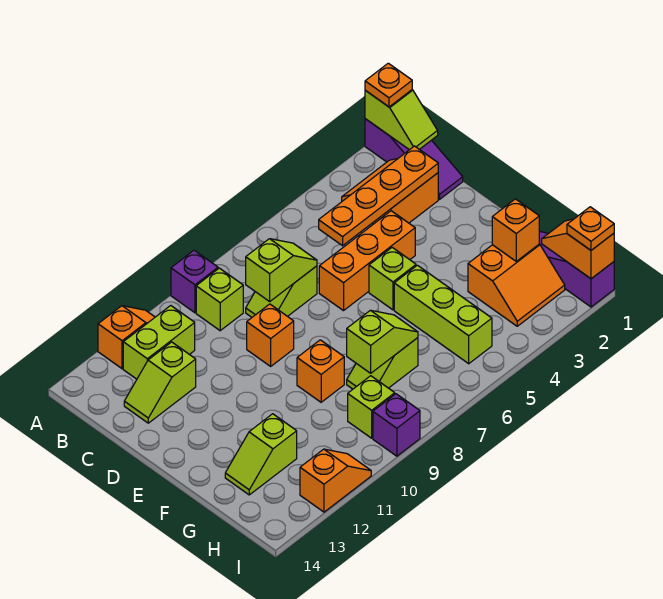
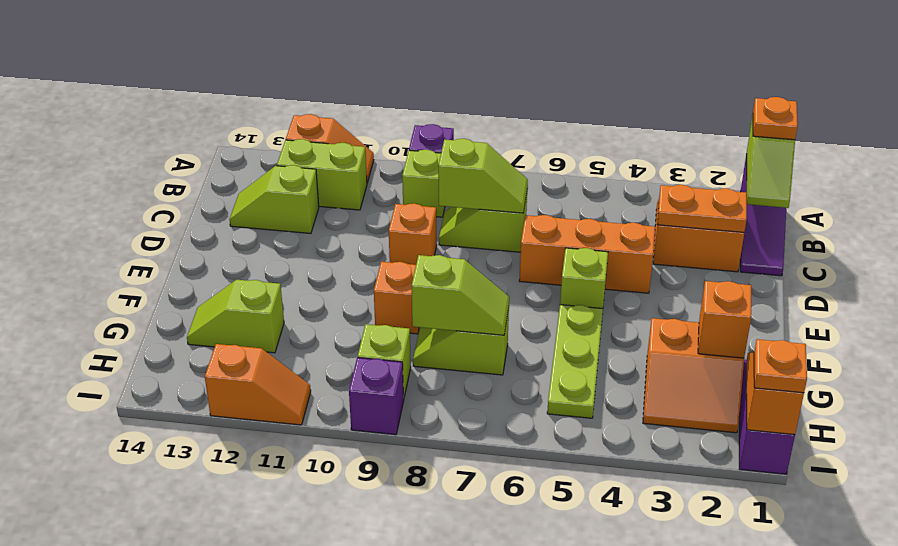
orange 1x4 plate [319,146,438,246] -> orange 1x2 plate [657,185,747,232]
lime 1x3 brick [394,265,492,364] -> lime 1x3 plate [547,305,603,418]

